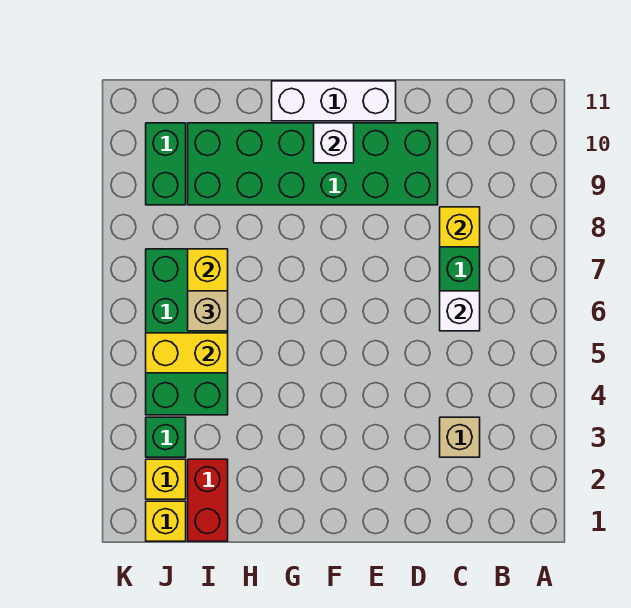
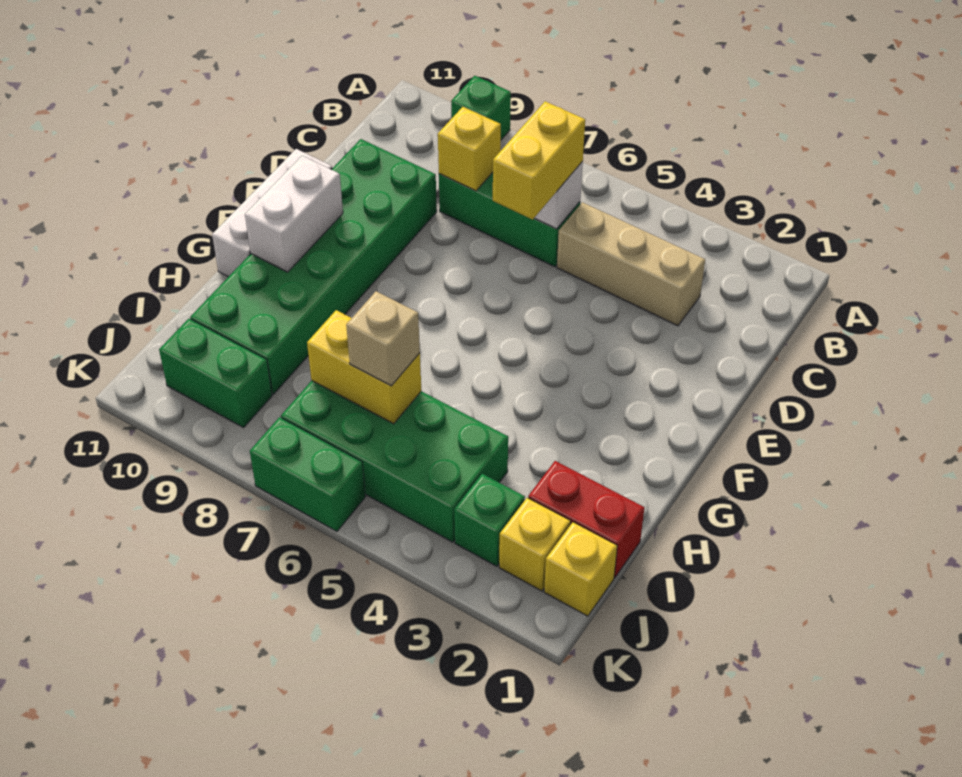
none -> green 1x1 brick [451,76,511,140]
tan 1x1 brick [440,417,480,457] -> tan 1x3 brick [557,202,705,326]
white 1x1 brick [314,123,354,163] -> white 1x2 brick [245,156,343,272]
yellow 1x2 brick [146,333,228,373] -> yellow 1x2 brick moved to [493,101,585,220]
none -> green 1x2 brick [250,417,365,531]

